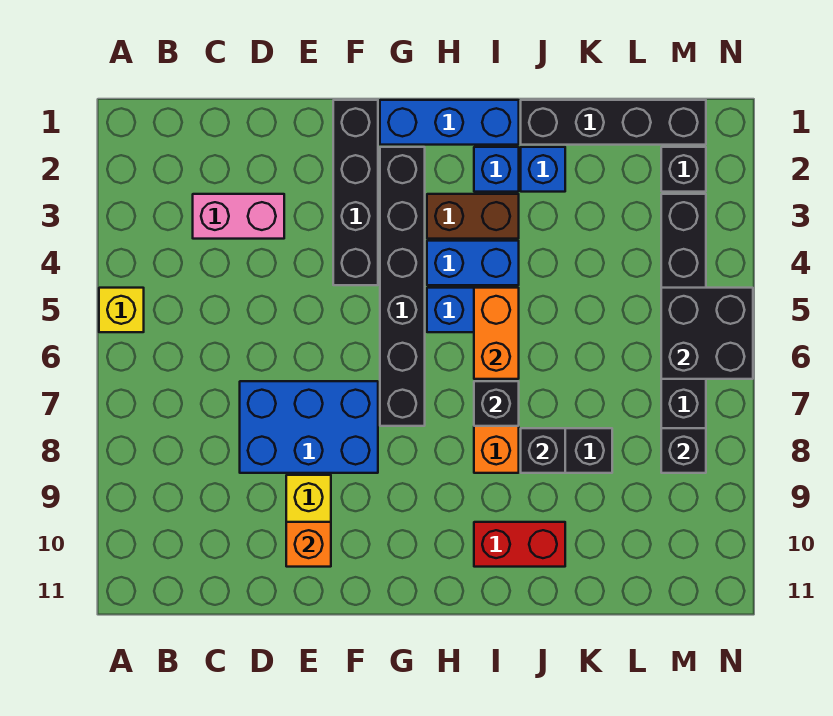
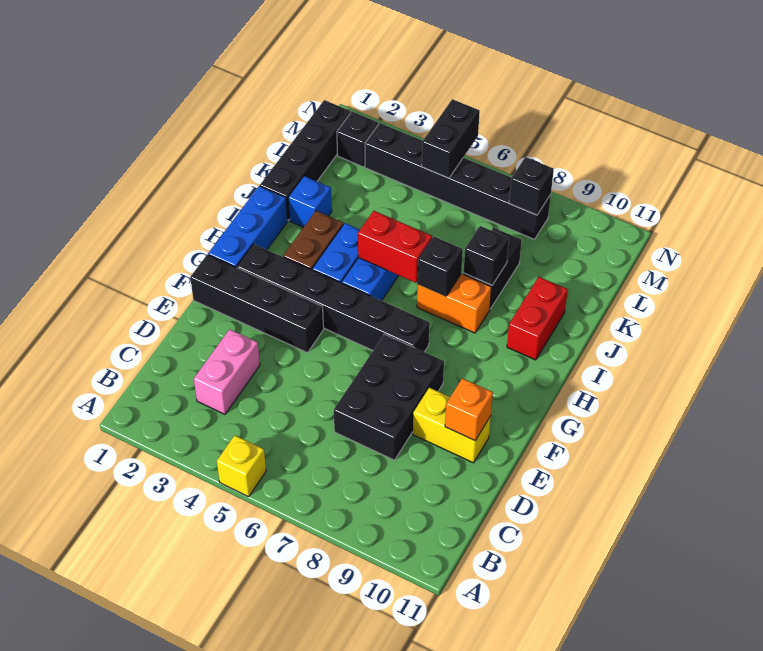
blue 2x3 brick [240,381,378,473] -> black 2x3 brick [334,334,444,460]
blue 1x1 brick [474,147,519,192] -> none
orange 1x2 brick [474,288,519,379] -> red 1x2 brick [358,211,432,283]
black 2x2 brick [661,288,753,379] -> black 1x2 brick [422,99,480,178]

